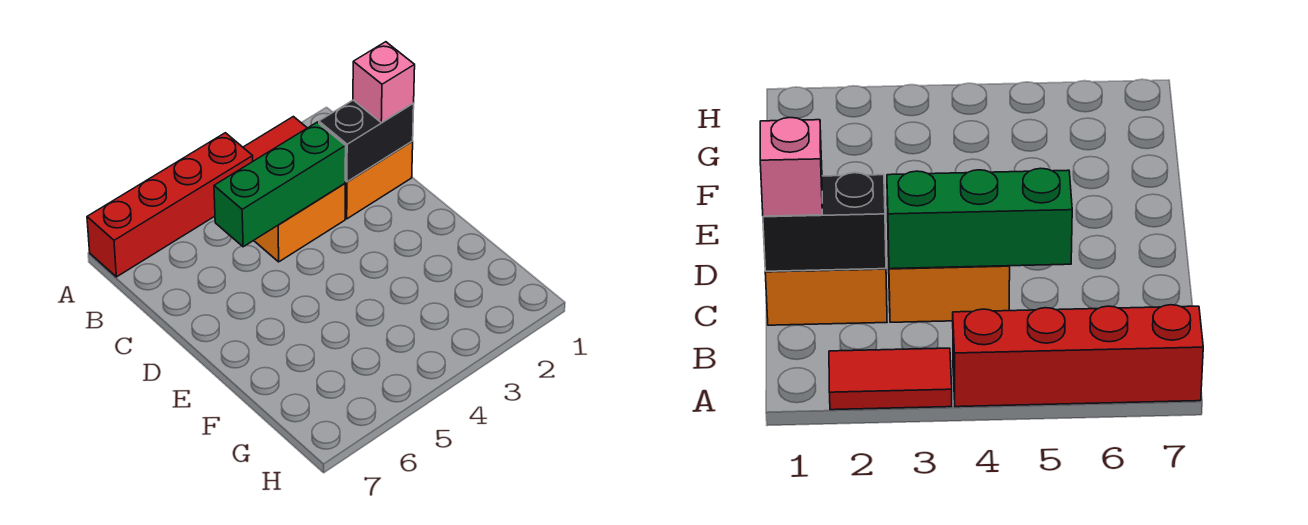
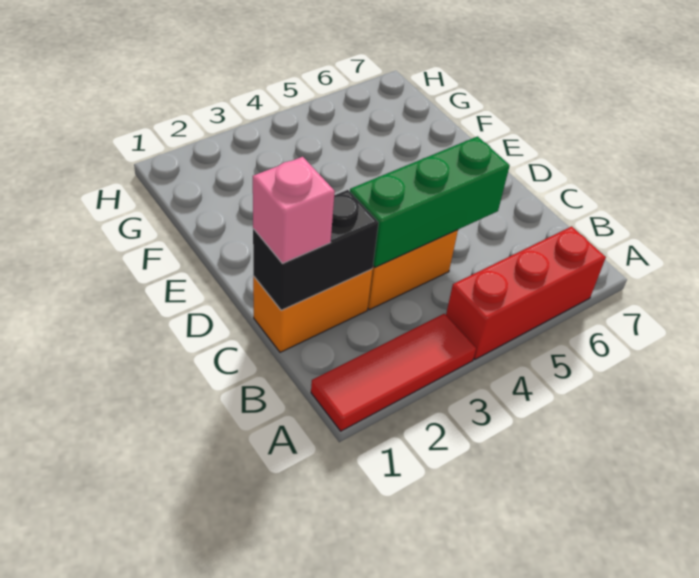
red 1x2 tile [243,117,307,161] -> red 1x3 tile [311,314,476,431]
red 1x4 brick [87,133,253,277] -> red 1x3 brick [446,226,606,359]

